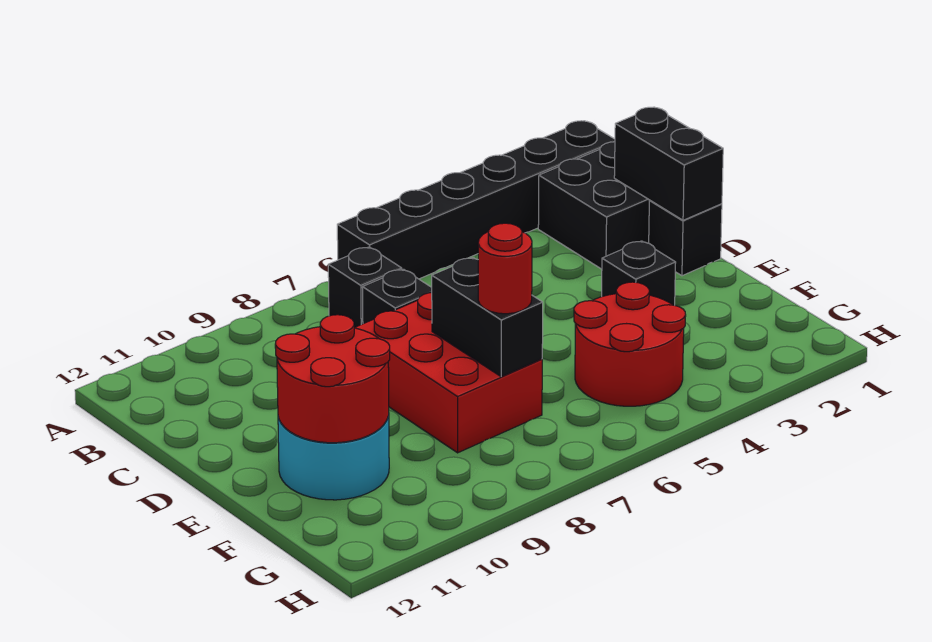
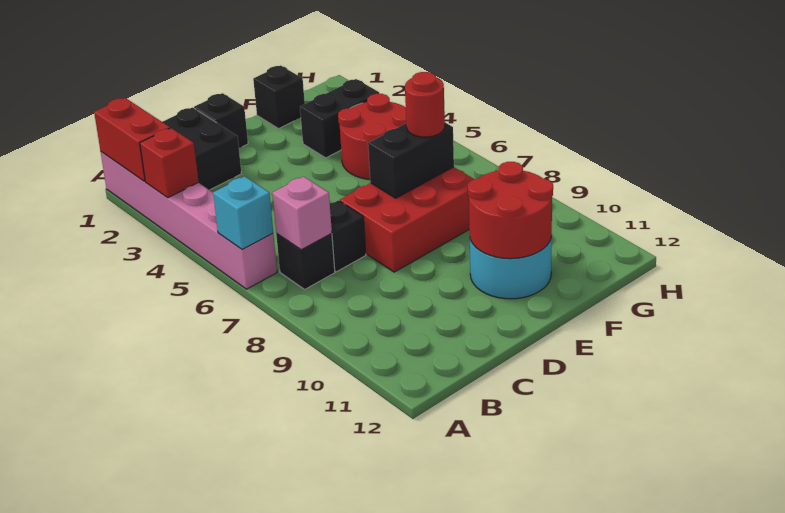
black 1x6 brick [337,121,615,279] -> pink 1x6 brick [101,152,277,289]
none -> red 1x2 brick [94,98,170,181]
none -> red 1x1 brick [140,128,199,198]
none -> cyan 1x1 brick [213,176,273,250]
none -> pink 1x1 brick [272,176,332,250]
black 1x2 brick [614,107,723,220] -> black 1x2 brick moved to [300,79,379,158]
black 1x1 brick [602,241,676,305] -> black 1x1 brick moved to [253,65,305,129]

